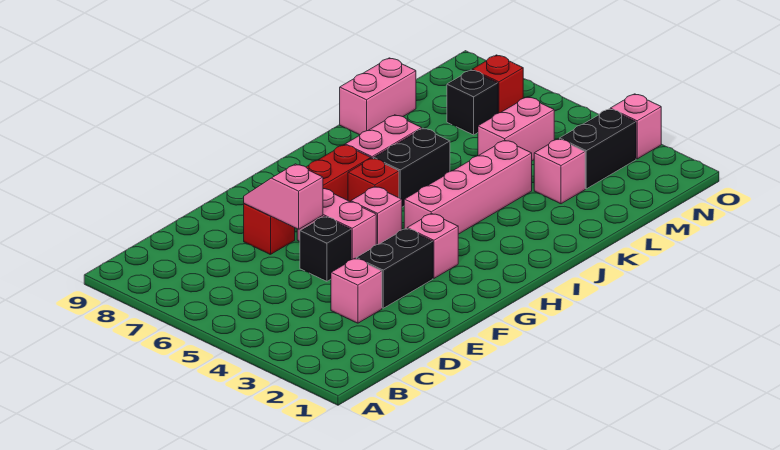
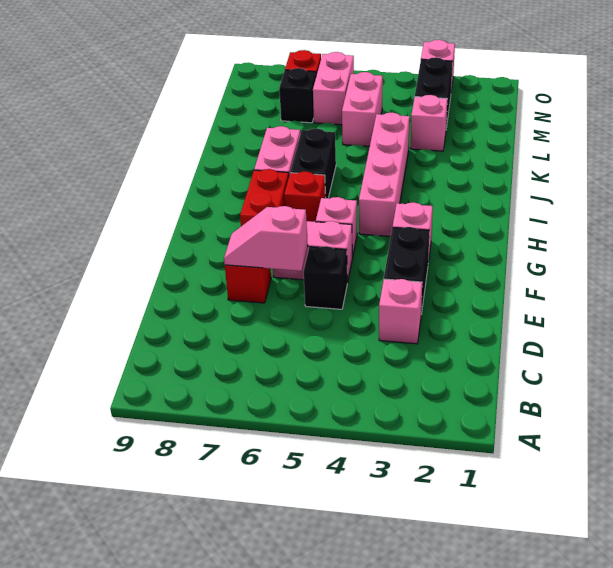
pink 1x2 brick [340,58,416,135] -> pink 1x2 brick moved to [313,52,354,125]

